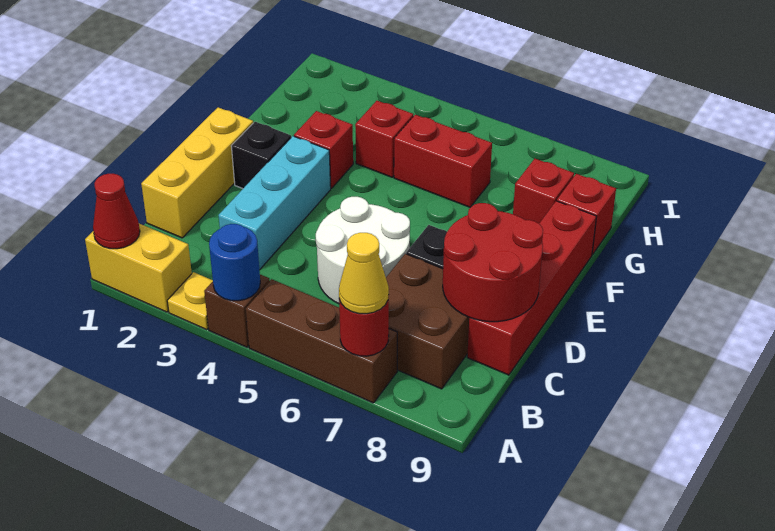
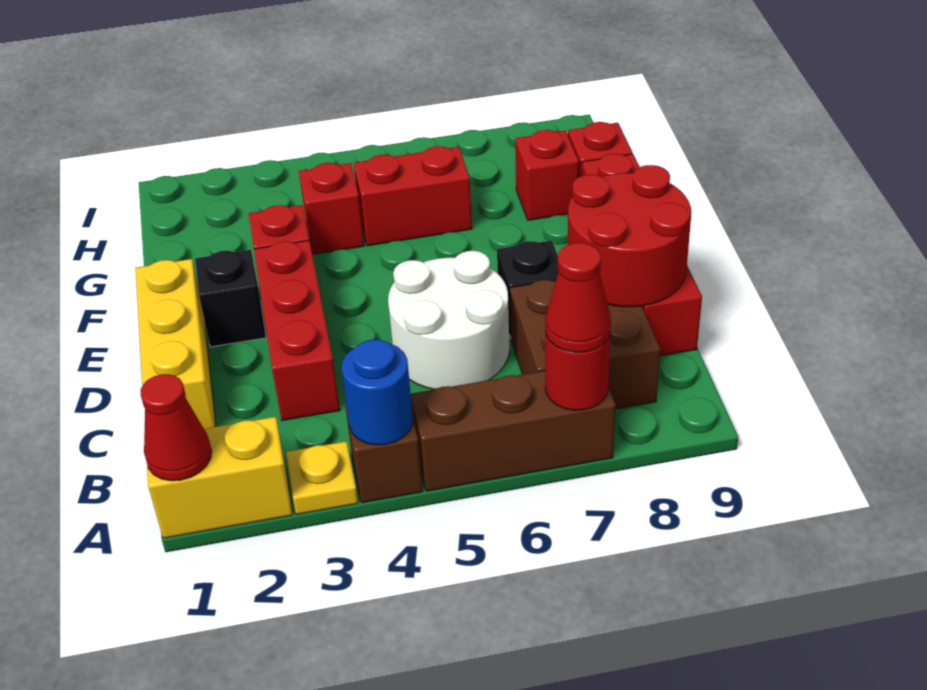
yellow 1x1 cone [339,233,389,314] -> red 1x1 cone [545,243,611,352]
cyan 1x3 brick [218,136,331,270] -> red 1x3 brick [254,240,340,421]

